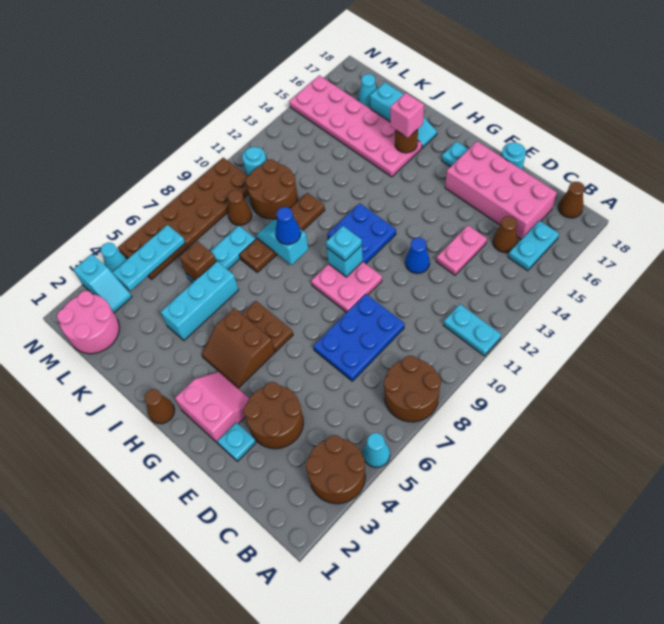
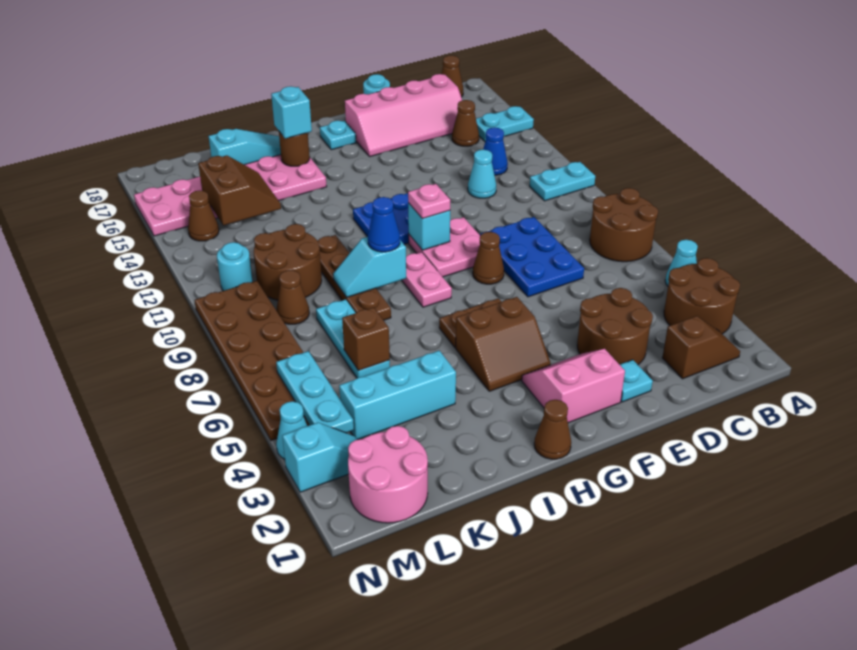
none -> brown 1x2 slope [662,316,740,379]
cyan 1x2 plate [508,221,559,271] -> cyan 1x2 plate turned to [476,106,534,141]
pink 2x4 brick [445,141,557,239] -> pink 2x4 slope [345,74,462,156]
pink 1x2 plate [436,225,487,275] -> pink 1x2 plate moved to [402,252,452,307]
blue 1x1 cone [405,238,430,274] -> blue 1x1 cone moved to [483,128,508,175]
none -> brown 1x1 cone [473,232,504,284]
cyan 1x1 plate [326,226,362,261] -> pink 1x1 plate [408,184,450,219]
pink 1x1 brick [390,93,424,138] -> cyan 1x1 brick [271,86,312,139]
cyan 1x3 brick [160,261,238,340] -> cyan 1x3 brick turned to [339,351,456,440]
none -> brown 2x2 slope [198,155,281,225]
cyan 1x1 cone [358,74,377,108] -> cyan 1x1 cone moved to [468,150,496,198]
none -> brown 1x1 cone [188,190,219,241]

